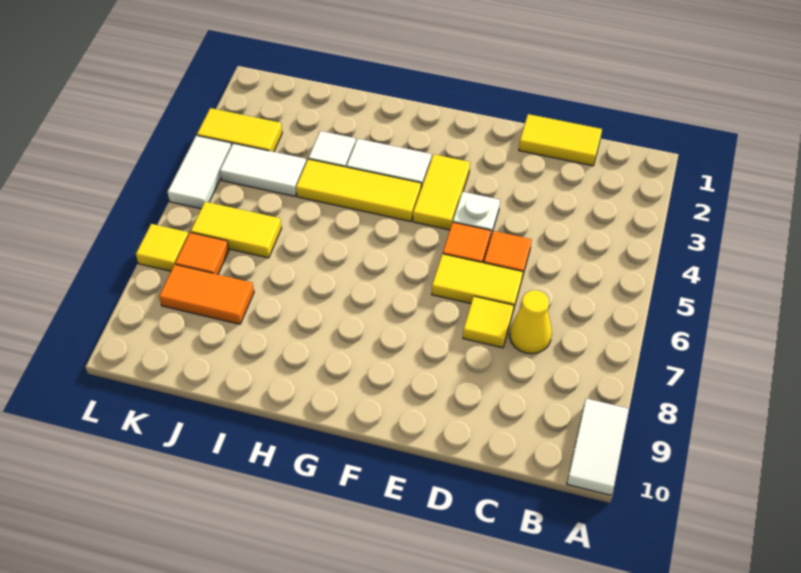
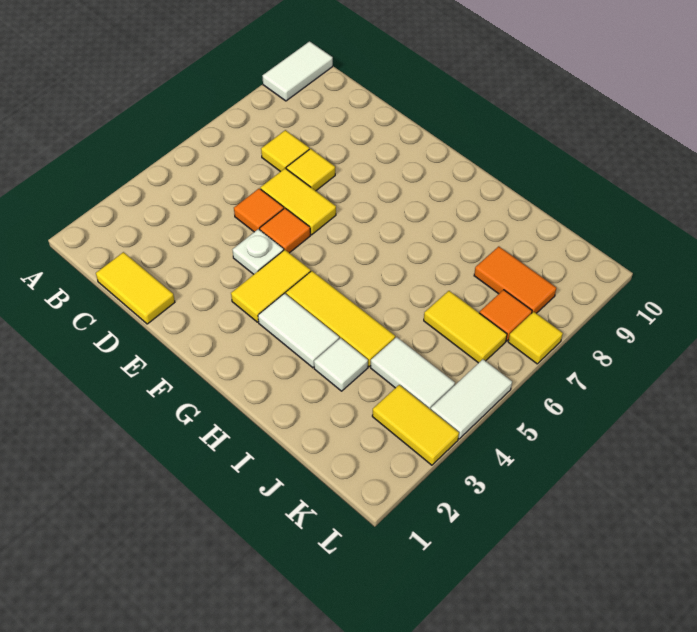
yellow 1x1 cone [510,290,552,354] -> yellow 1x1 tile [261,130,309,172]

